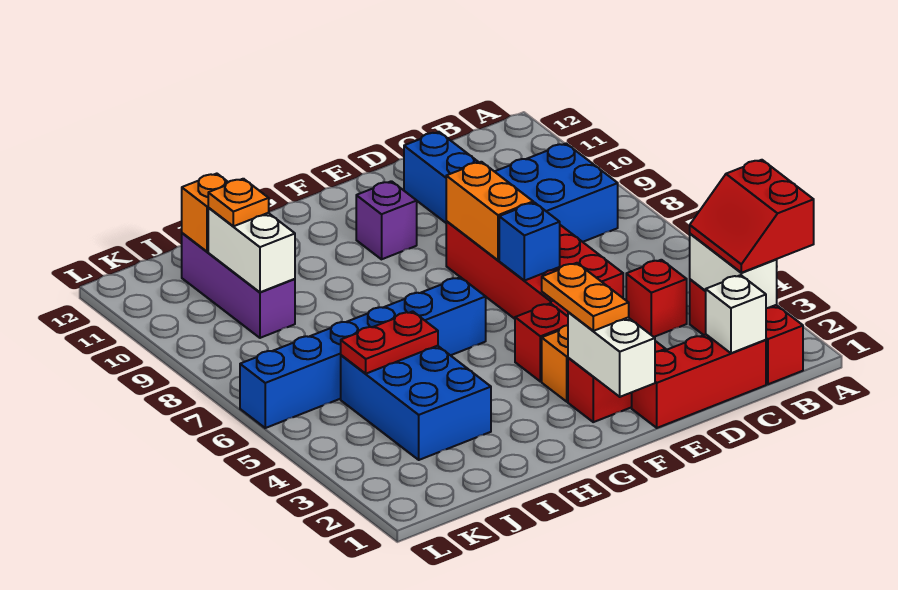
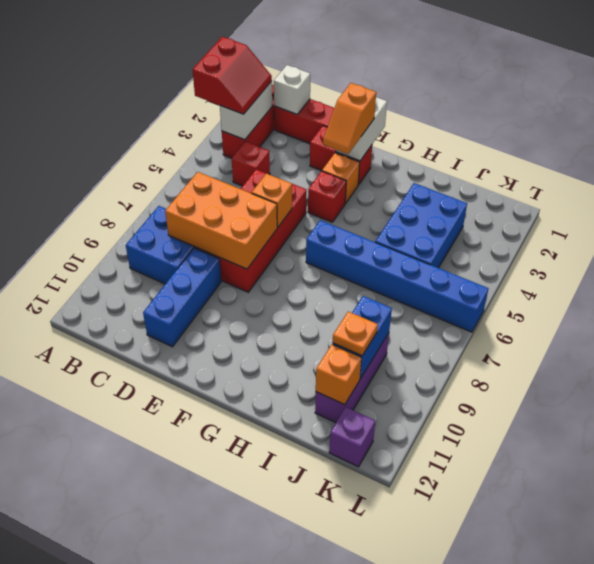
blue 1x1 brick [499,202,560,281] -> orange 1x1 brick [252,174,292,227]
orange 1x2 brick [446,162,534,260] -> orange 2x3 brick [165,172,277,269]
orange 1x2 plate [542,263,629,331] -> orange 1x2 slope [323,83,376,154]
purple 1x1 brick [356,181,417,259] -> purple 1x1 brick moved to [329,407,375,467]
red 1x2 plate [341,311,438,374] -> none
white 1x2 brick [208,208,295,292] -> blue 1x2 brick [333,296,392,379]

